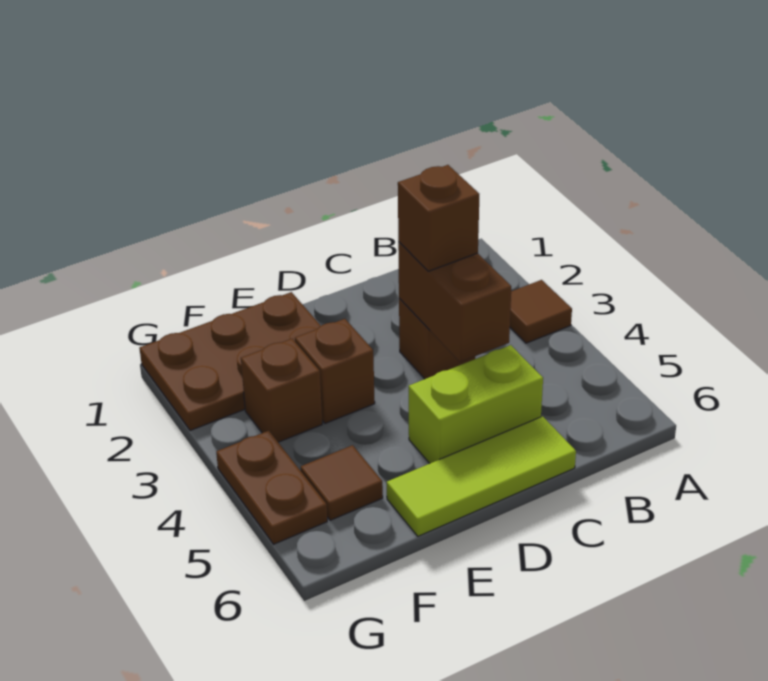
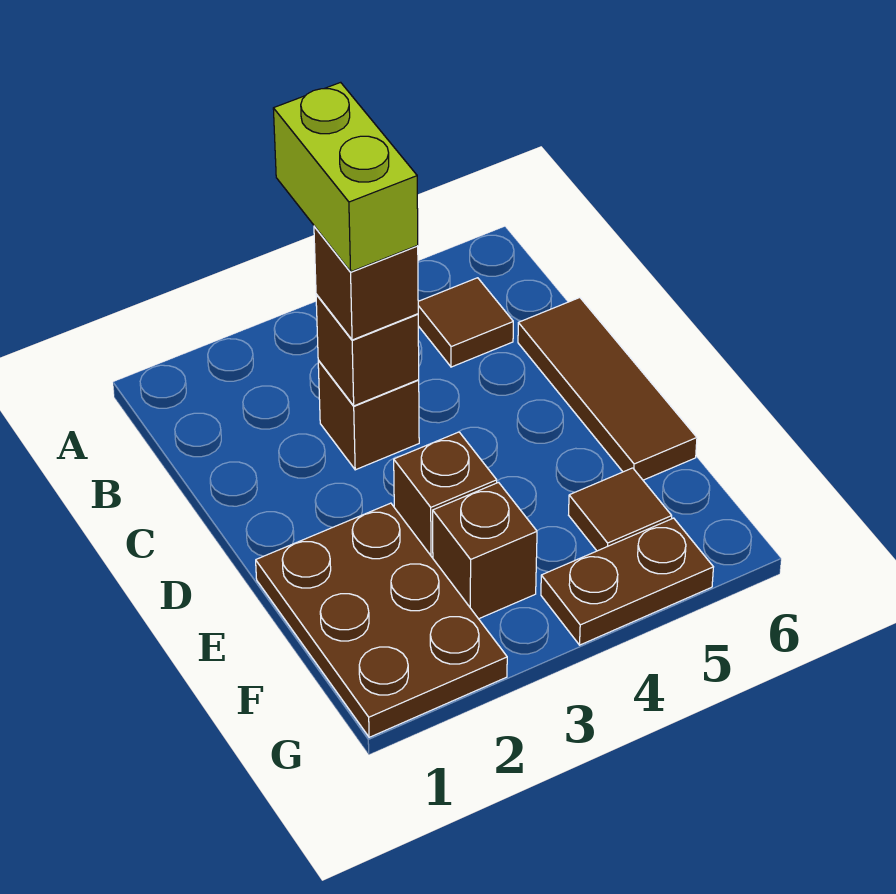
brown 1x1 tile [510,280,572,343] -> brown 1x1 tile moved to [418,278,513,367]
brown 1x2 brick [398,242,511,362] -> brown 1x1 brick [316,294,419,406]
lime 1x2 brick [409,345,543,463] -> lime 1x2 brick moved to [273,82,418,272]
lime 1x3 tile [387,416,576,536] -> brown 1x3 tile [518,298,697,480]

